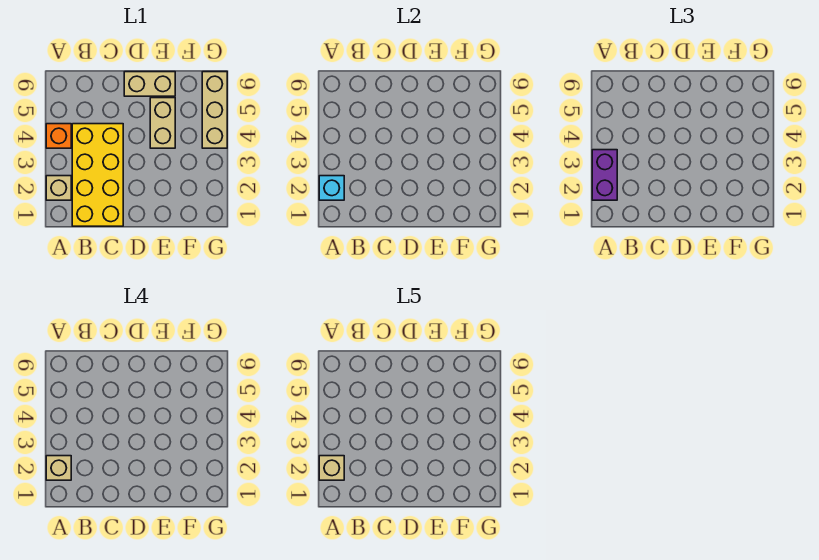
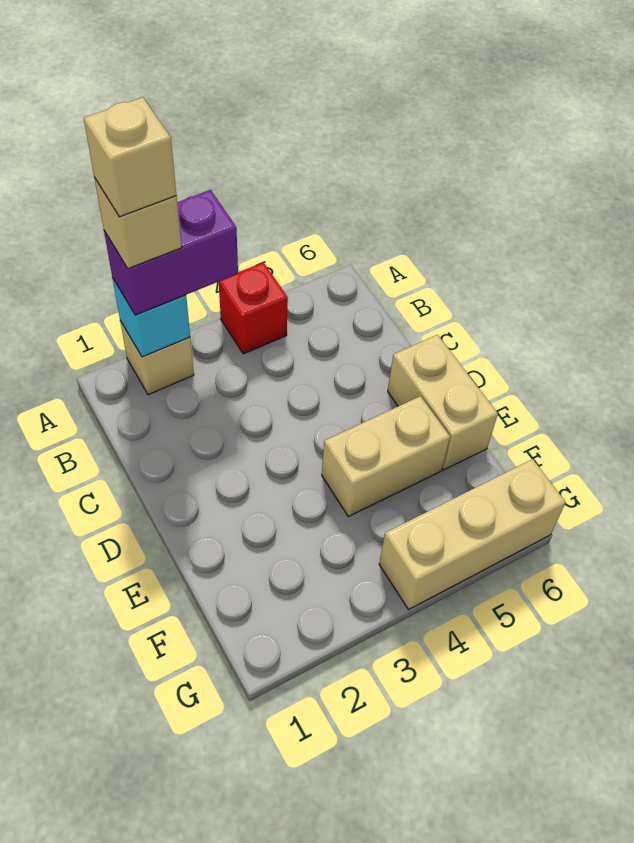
orange 1x1 brick [46,124,71,148] -> red 1x1 brick [219,262,288,354]
yellow 2x4 brick [72,124,123,226] -> none

